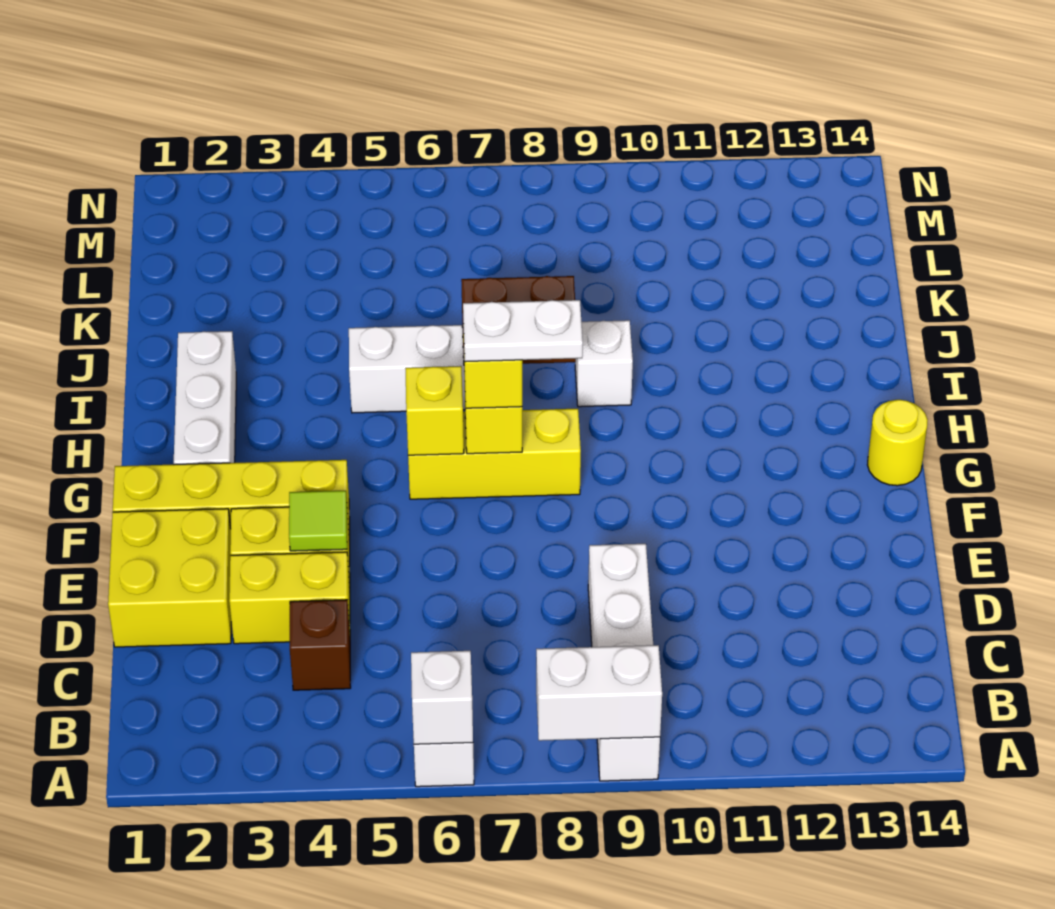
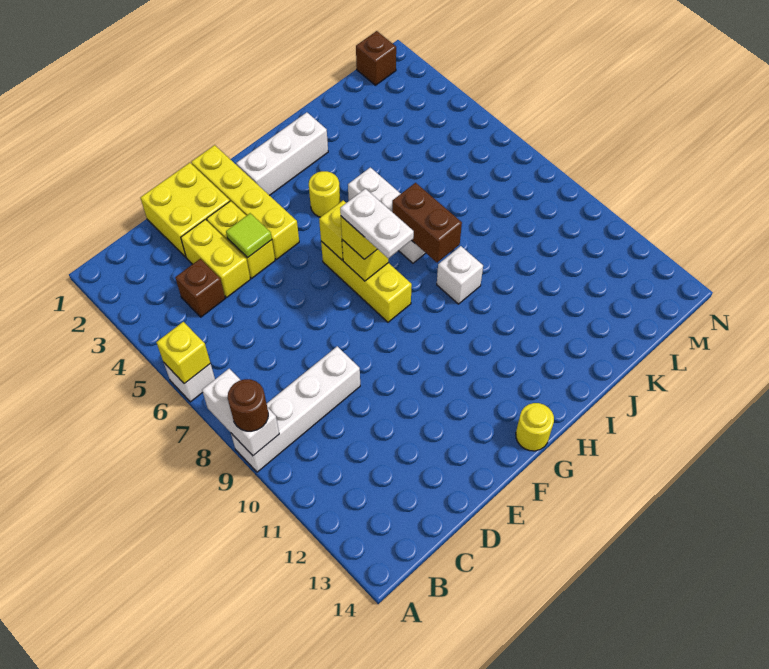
white 1x1 brick [411,651,473,744] -> yellow 1x1 brick [156,322,211,384]
none -> brown 1x1 round brick [228,379,268,431]
none -> yellow 1x1 round brick [309,171,340,217]
none -> brown 1x1 brick [356,31,396,85]

